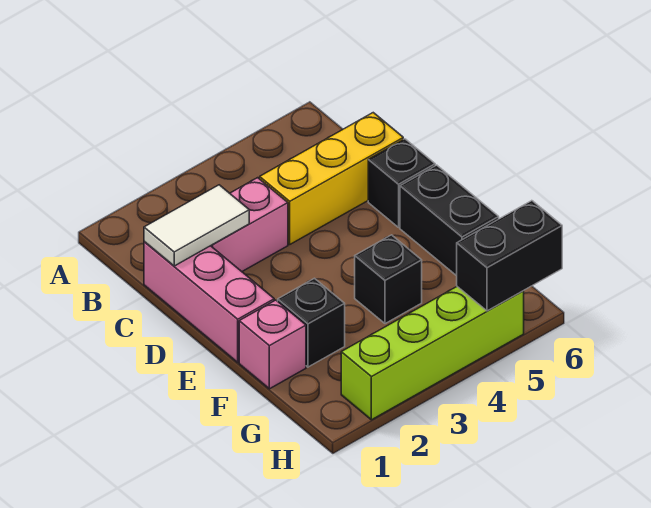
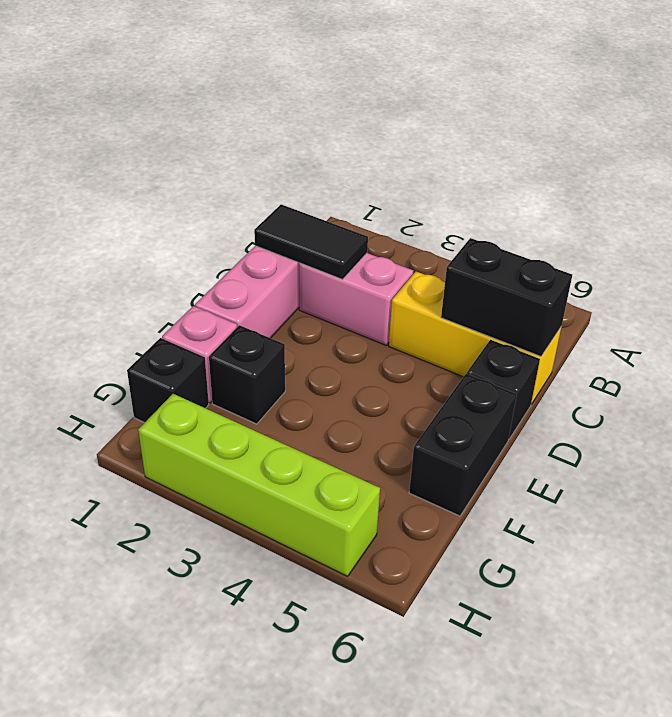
white 1x2 tile [144,185,249,266] -> black 1x2 tile [254,204,368,280]
black 1x1 brick [355,235,422,324] -> black 1x1 brick moved to [127,338,209,423]
black 1x2 brick [457,201,562,311] -> black 1x2 brick moved to [441,238,572,357]

